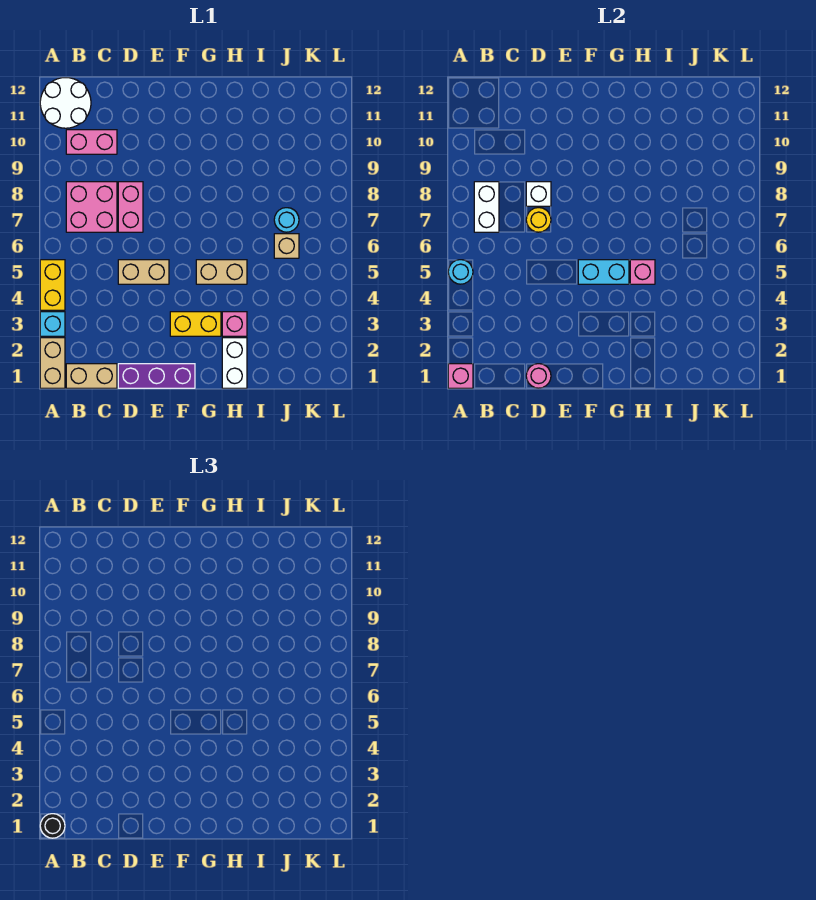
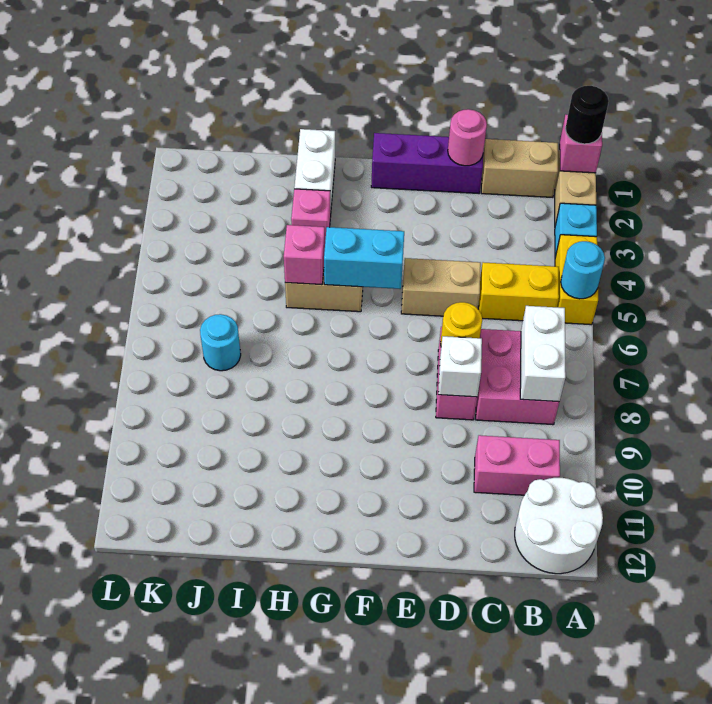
yellow 1x2 brick [170,312,221,336] -> yellow 1x2 brick moved to [478,262,559,321]
tan 1x1 brick [274,234,299,258] -> none

